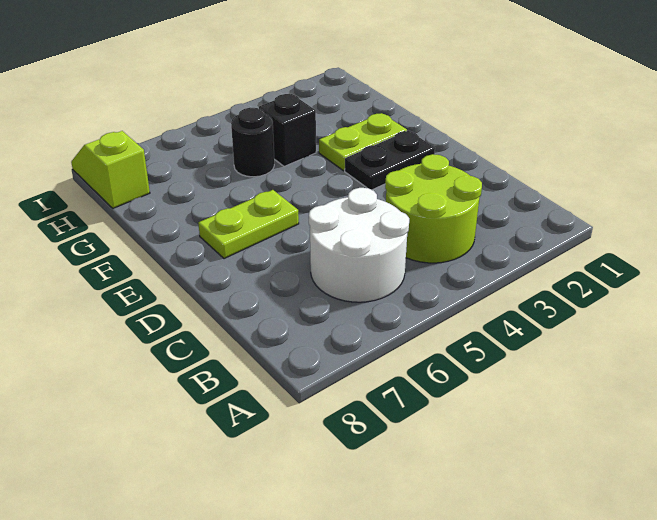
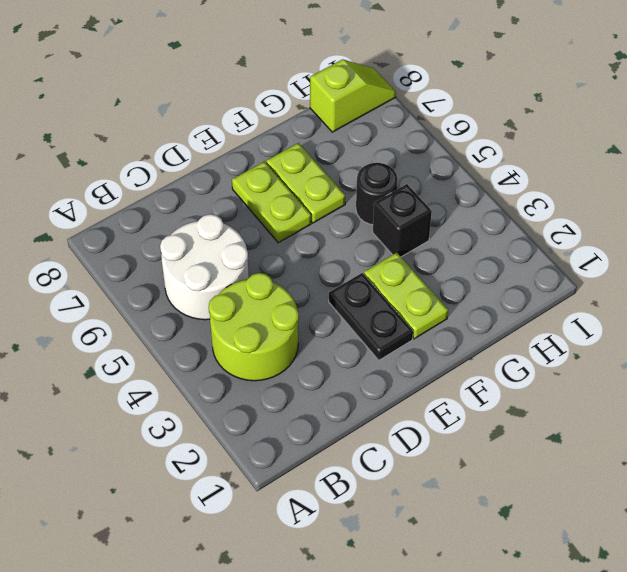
none -> lime 1x2 plate [266,143,345,223]

